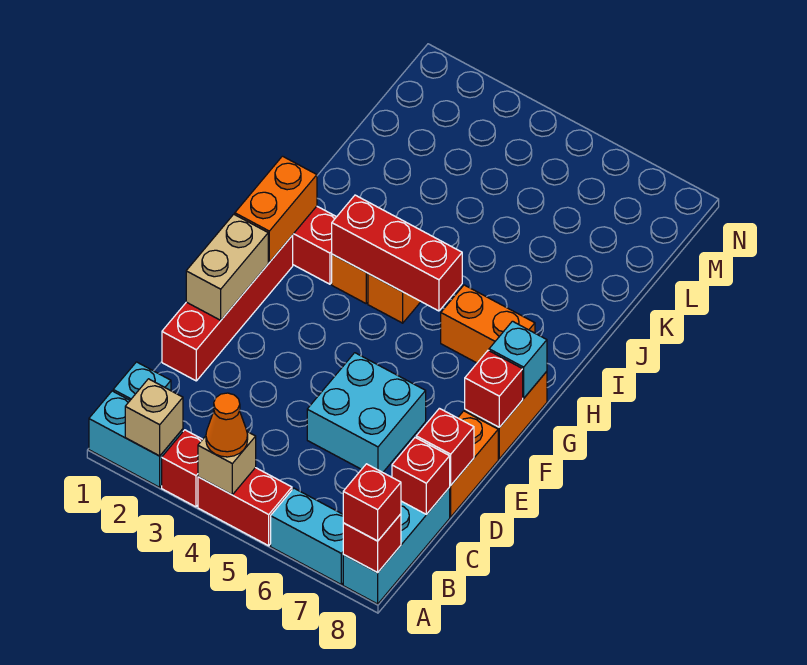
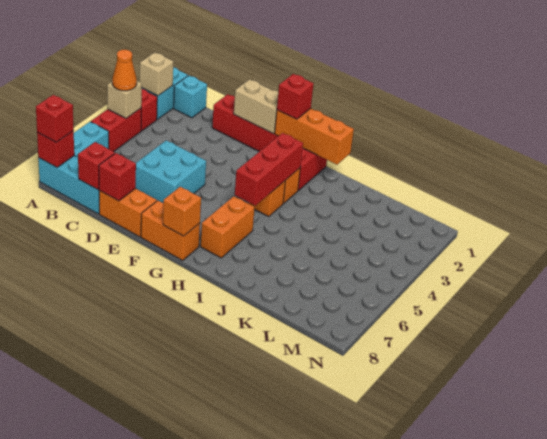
red 1x1 brick [465,350,523,427] -> red 1x1 brick moved to [277,74,314,119]
orange 1x2 brick [235,156,317,262] -> orange 1x3 brick [275,108,354,165]
cyan 1x1 brick [489,321,547,398] -> orange 1x1 brick [163,187,201,236]

